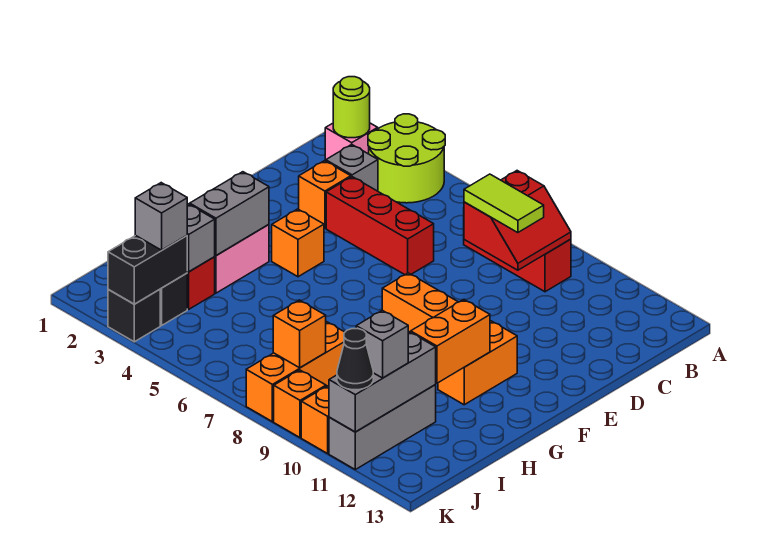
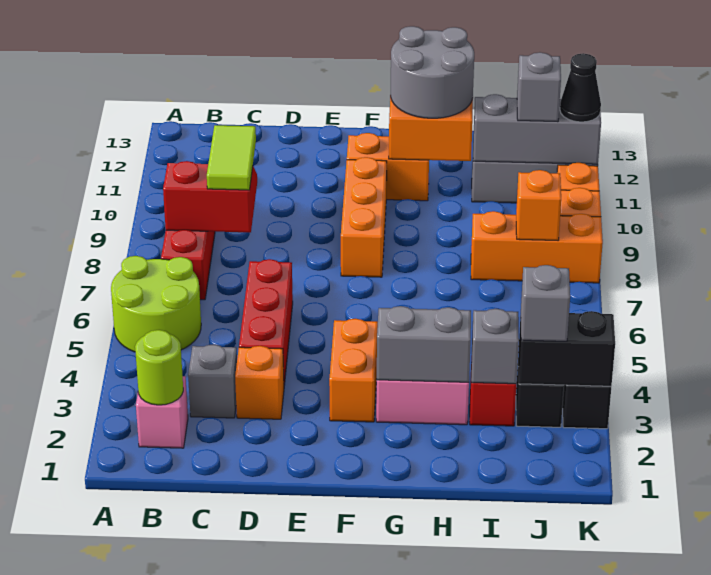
lime 2x2 round brick [368,114,445,203] -> lime 2x2 round brick moved to [111,256,201,352]
orange 1x1 brick [272,209,324,277] -> orange 1x2 brick [329,319,378,422]
none -> grey 2x2 round brick [391,26,474,118]

